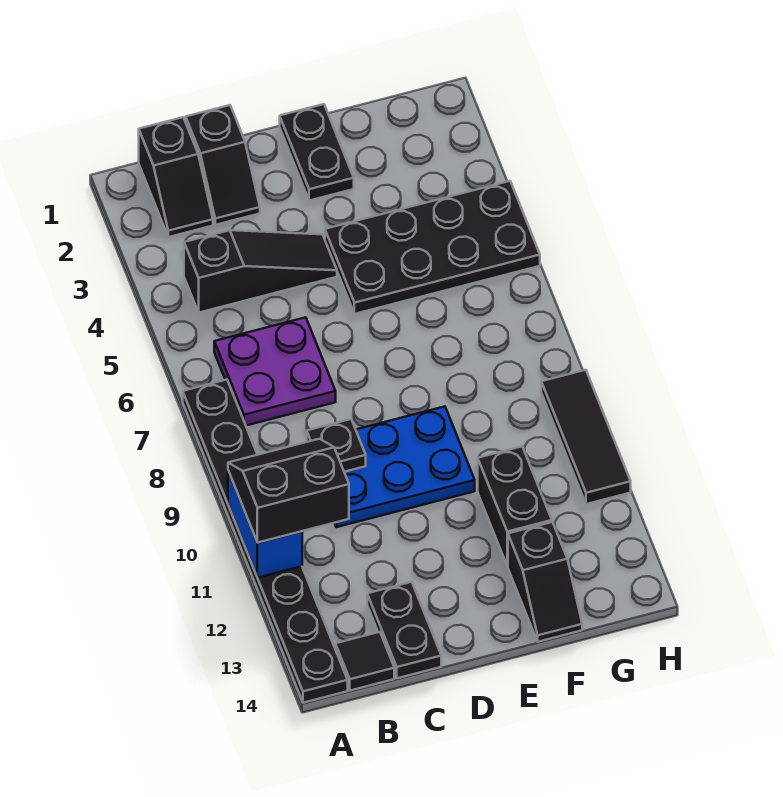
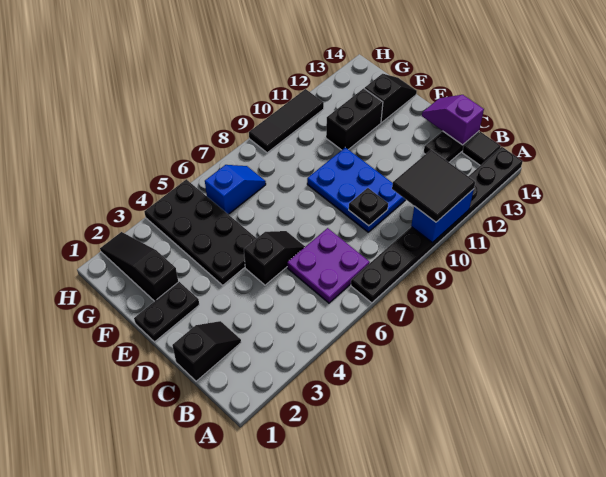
black 2x2 slope [228,439,349,543] -> black 2x2 tile [392,150,475,222]
black 1x2 slope [139,117,213,237] -> black 1x2 slope moved to [244,231,305,285]
black 1x3 slope [184,230,337,313] -> black 1x3 slope moved to [100,232,178,301]
none -> purple 1x2 slope [422,95,484,145]
none -> blue 1x2 slope [205,165,266,214]

